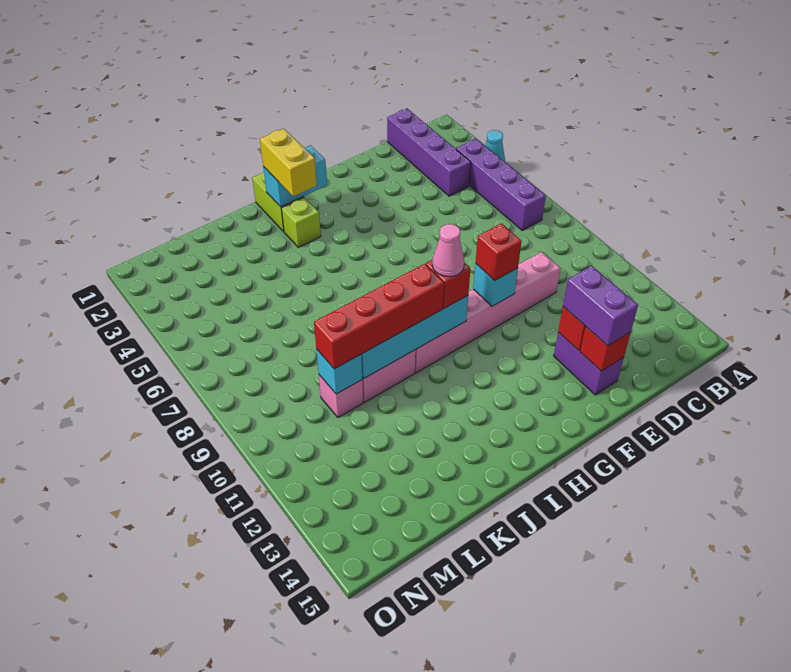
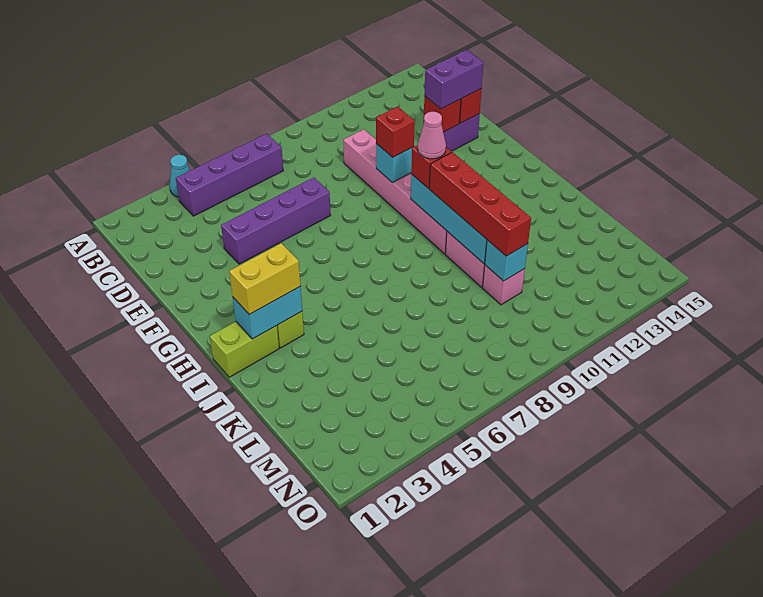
purple 1x4 brick [387,109,471,196] -> purple 1x4 brick moved to [221,178,331,264]
cyan 1x2 brick [263,145,327,207] -> cyan 1x2 brick turned to [233,286,302,339]

